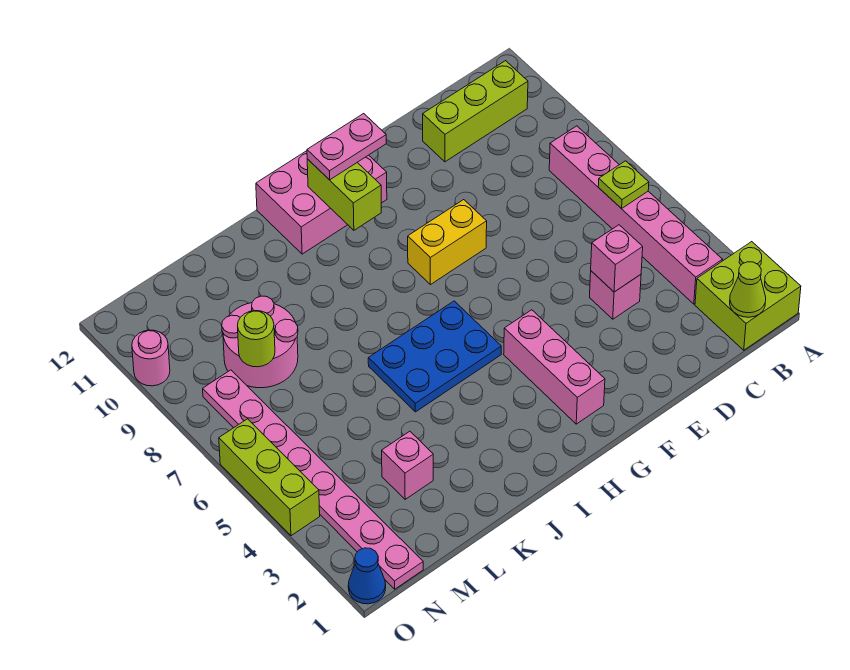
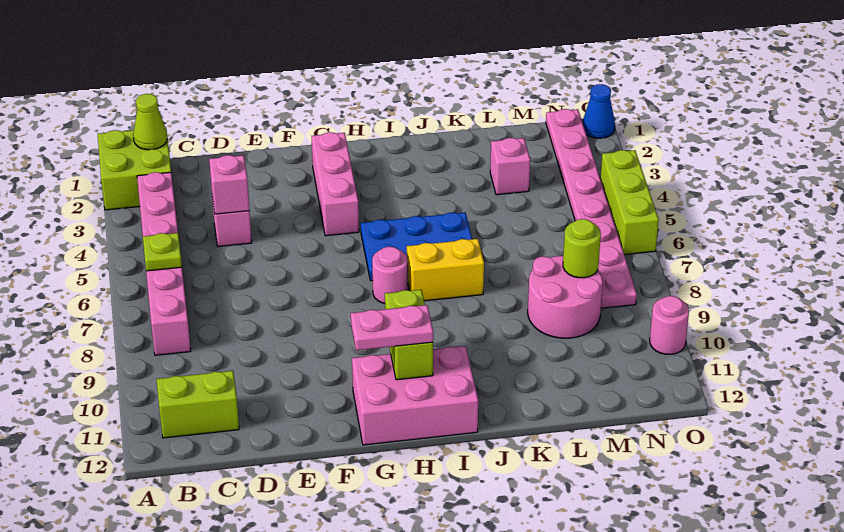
lime 1x3 brick [423,61,528,162] -> lime 1x2 brick [157,371,239,438]
yellow 1x2 brick [408,200,487,285] -> yellow 1x2 brick moved to [407,239,484,301]
none -> pink 1x1 round brick [372,247,408,303]

